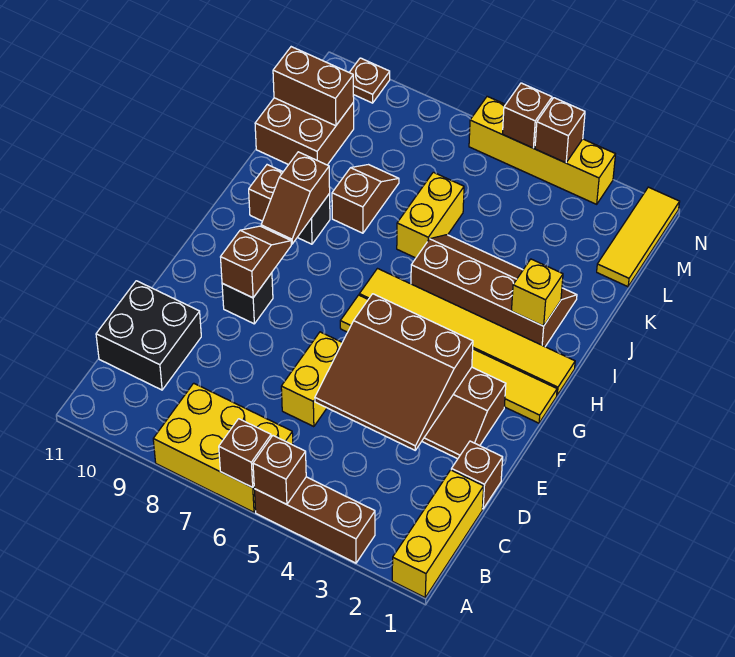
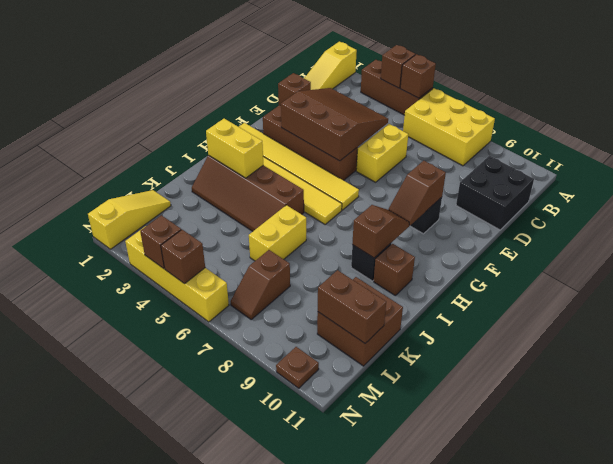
yellow 1x3 brick [392,470,484,597] -> yellow 1x3 slope [304,42,357,90]
brown 1x1 brick [219,419,271,487] -> brown 1x1 brick moved to [381,45,416,88]
yellow 1x1 brick [512,259,563,326] -> yellow 1x2 brick [206,119,263,178]
brown 1x2 slope [332,165,399,233] -> brown 1x2 slope moved to [231,250,290,319]
yellow 1x3 tile [597,187,680,287] -> yellow 1x3 slope [88,190,171,249]

